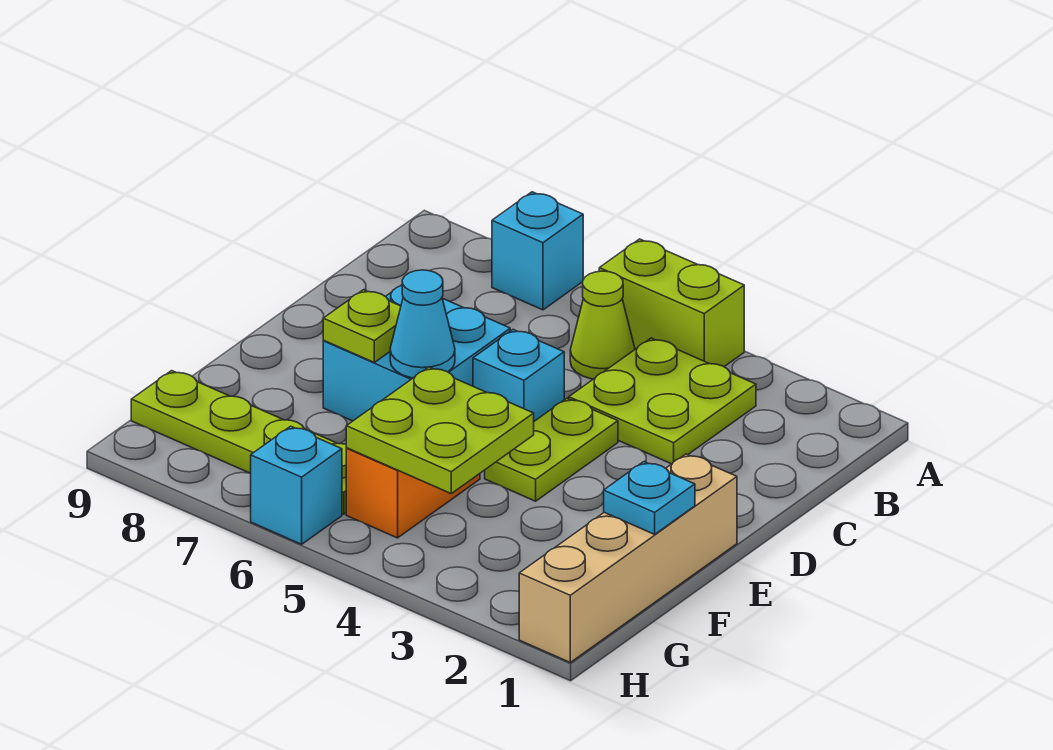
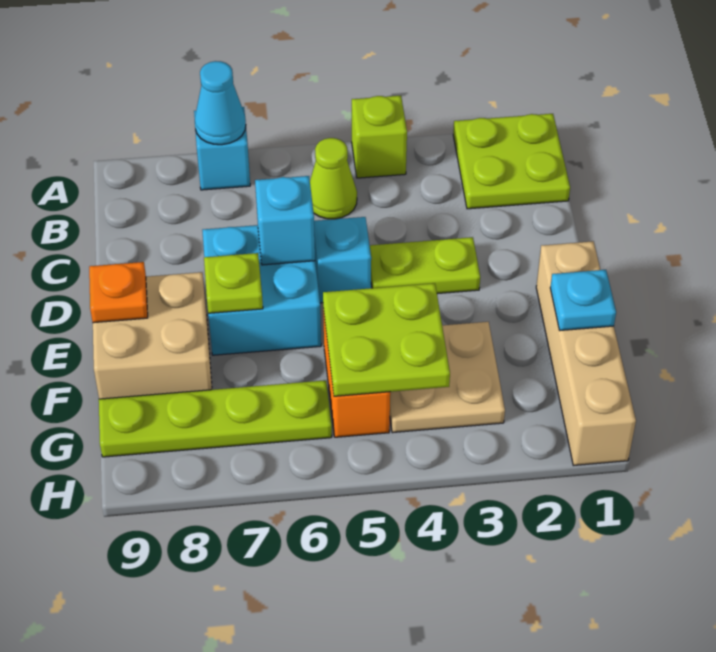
lime 1x2 brick [599,239,744,367] -> lime 1x1 brick [352,96,407,178]
lime 2x2 plate [569,338,756,464] -> lime 2x2 plate moved to [453,114,570,209]
lime 1x2 plate [485,398,618,501] -> lime 1x2 plate turned to [370,237,480,294]
cyan 1x1 cone [390,270,455,378] -> cyan 1x1 cone moved to [195,61,246,145]
none -> tan 2x2 brick [93,272,212,399]
none -> orange 1x1 plate [89,262,148,323]
none -> tan 2x2 plate [390,322,505,433]
cyan 1x1 brick [250,426,342,544] -> cyan 1x1 brick moved to [255,176,315,265]

